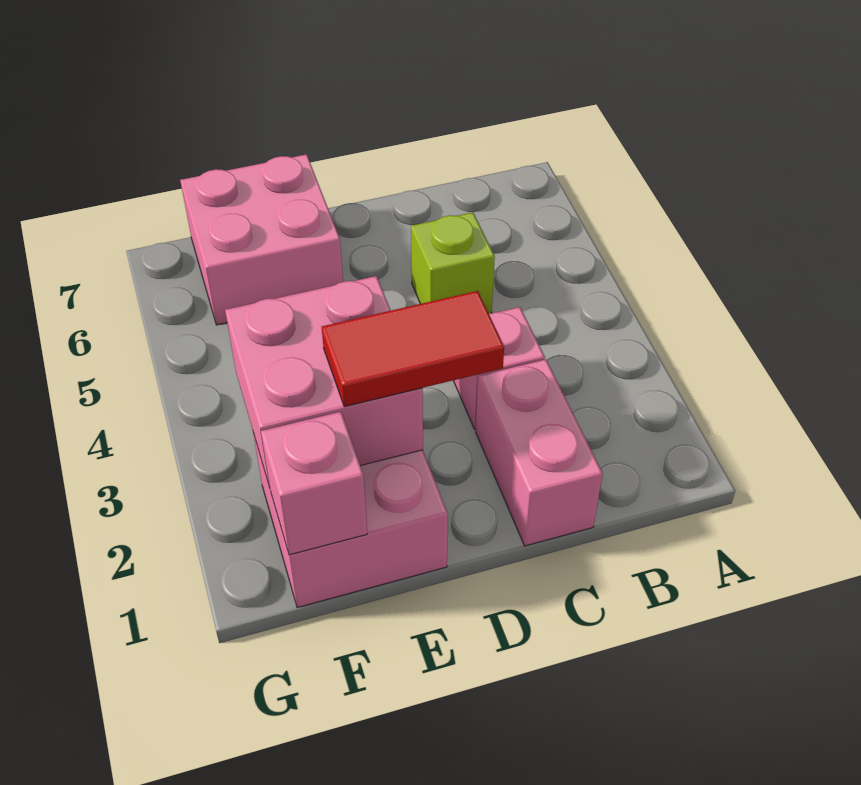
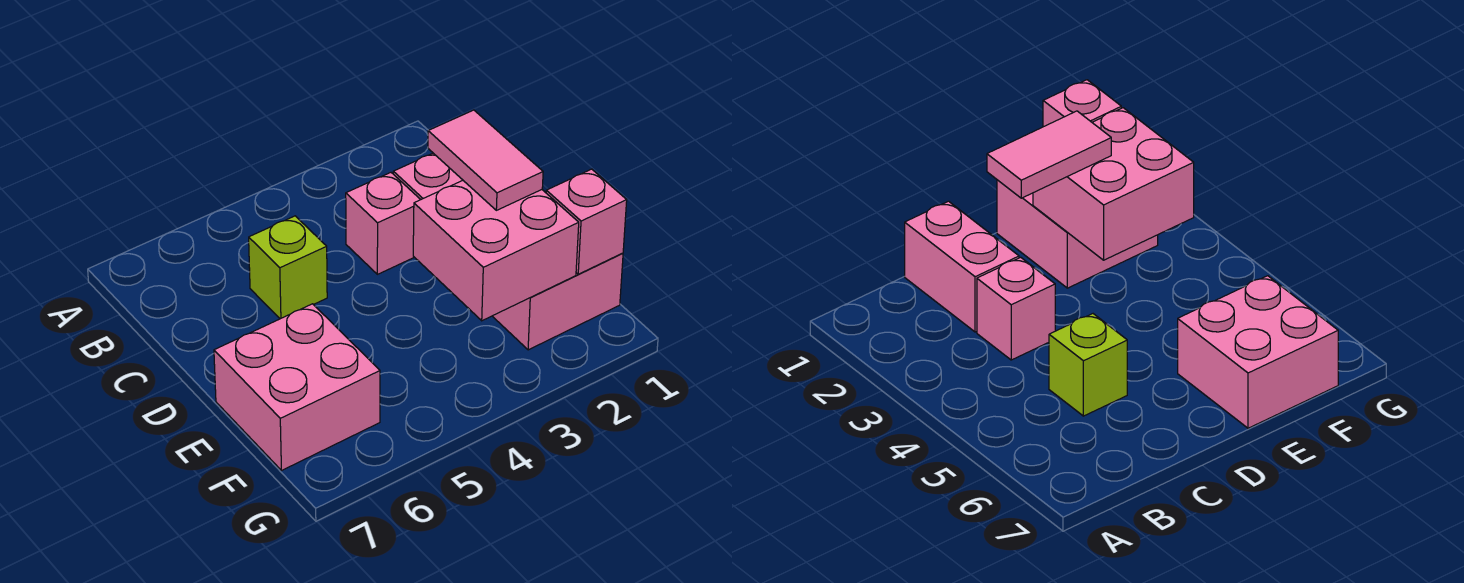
red 1x2 tile [322,291,504,407] -> pink 1x2 tile [428,110,543,210]

